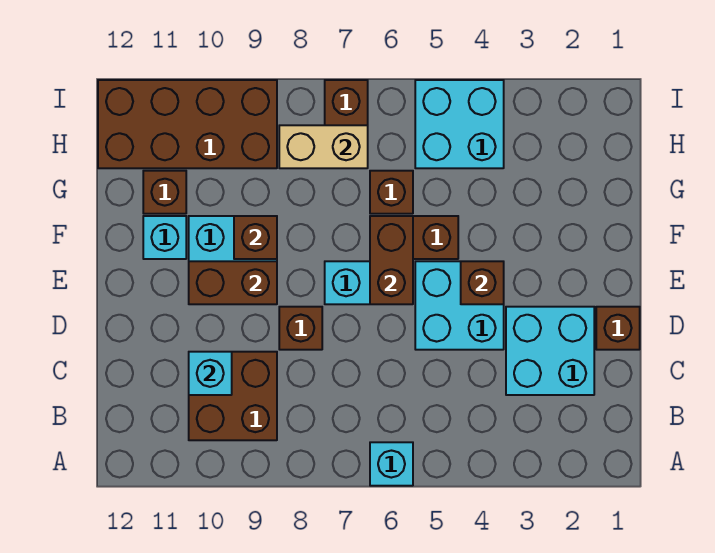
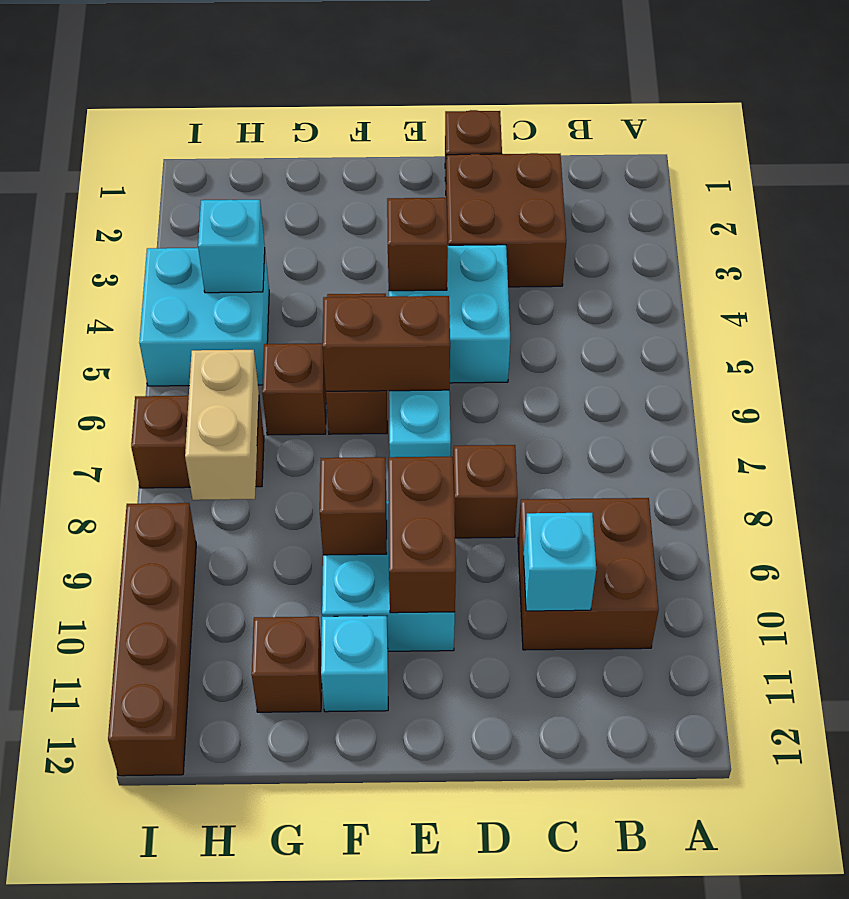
cyan 1x1 brick [370,442,413,486] -> cyan 1x1 brick moved to [198,200,265,293]
cyan 2x2 brick [506,307,594,395] -> brown 2x2 brick [446,153,566,287]
brown 2x4 brick [98,80,277,168] -> brown 1x4 brick [108,503,196,776]

